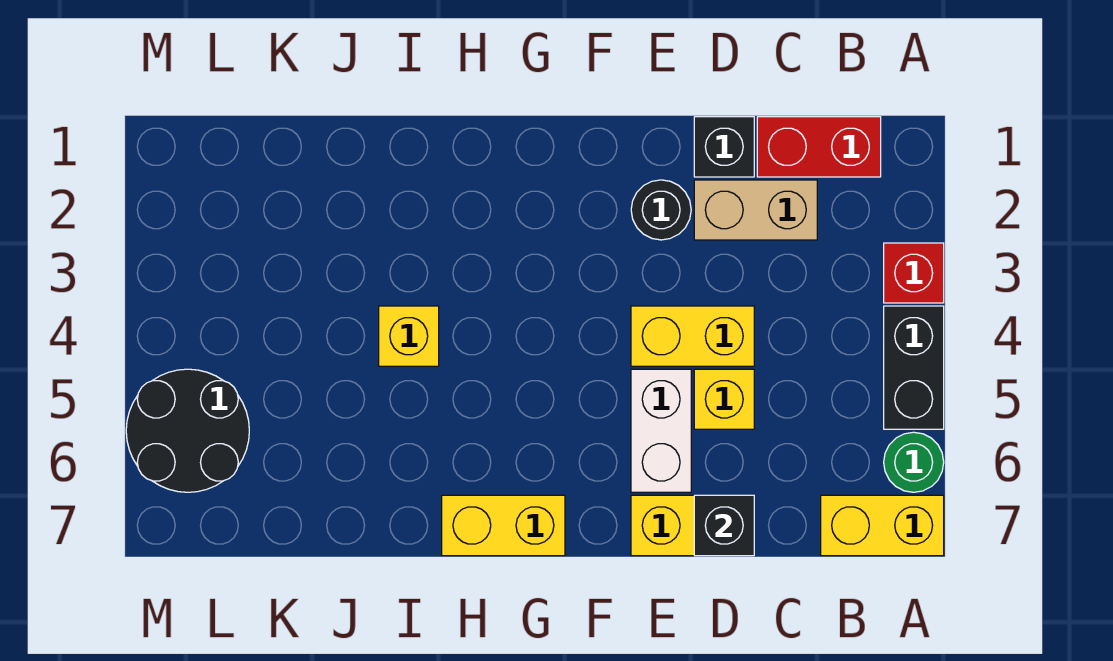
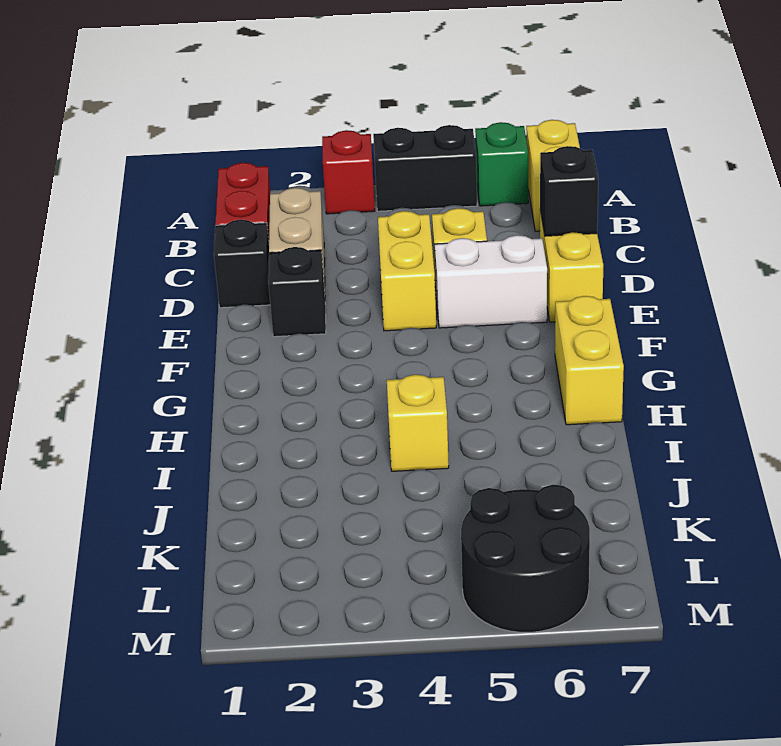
green 1x1 round brick [884,432,944,492] -> green 1x1 brick [475,122,528,206]
black 1x1 round brick [631,180,691,240] -> black 1x1 brick [268,247,326,337]

